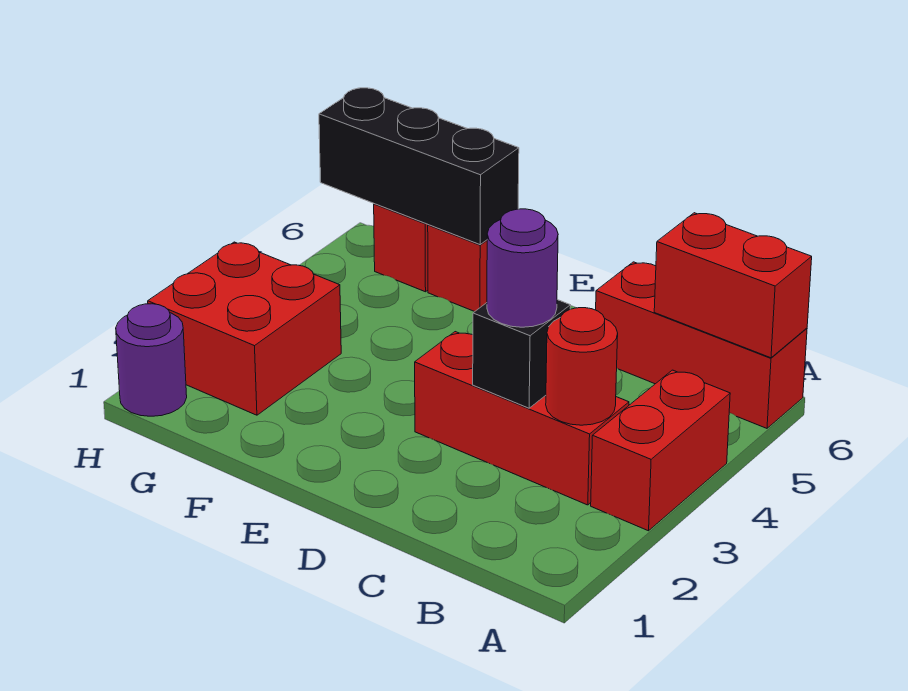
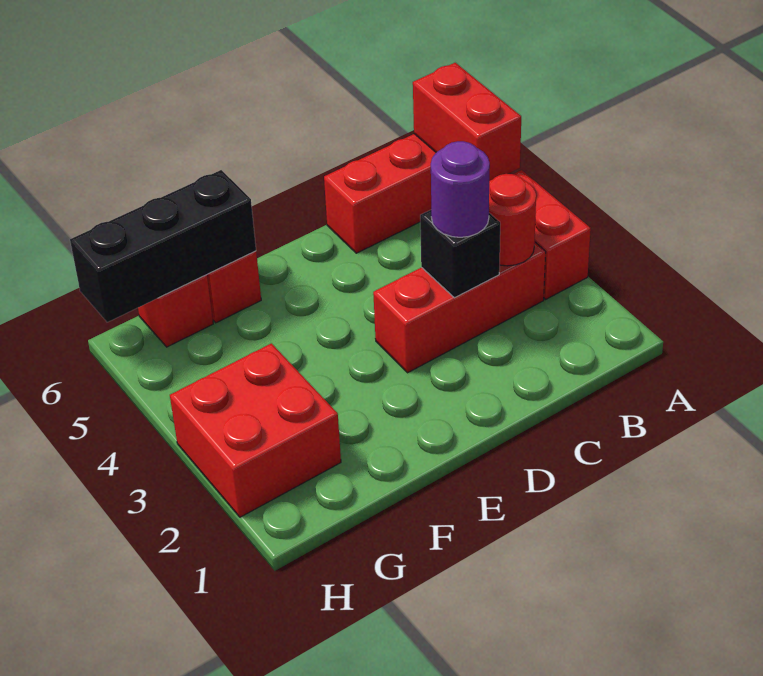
red 1x2 brick [654,213,812,358] -> red 1x2 brick turned to [413,63,521,181]
purple 1x1 round brick [116,304,187,416] -> none

